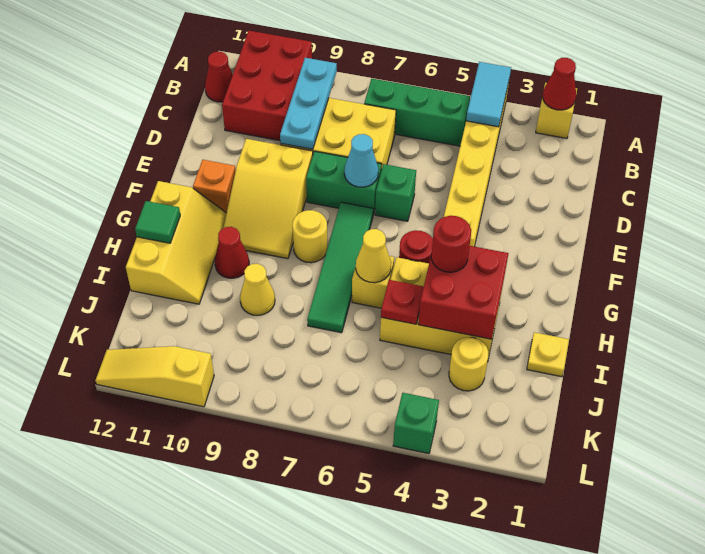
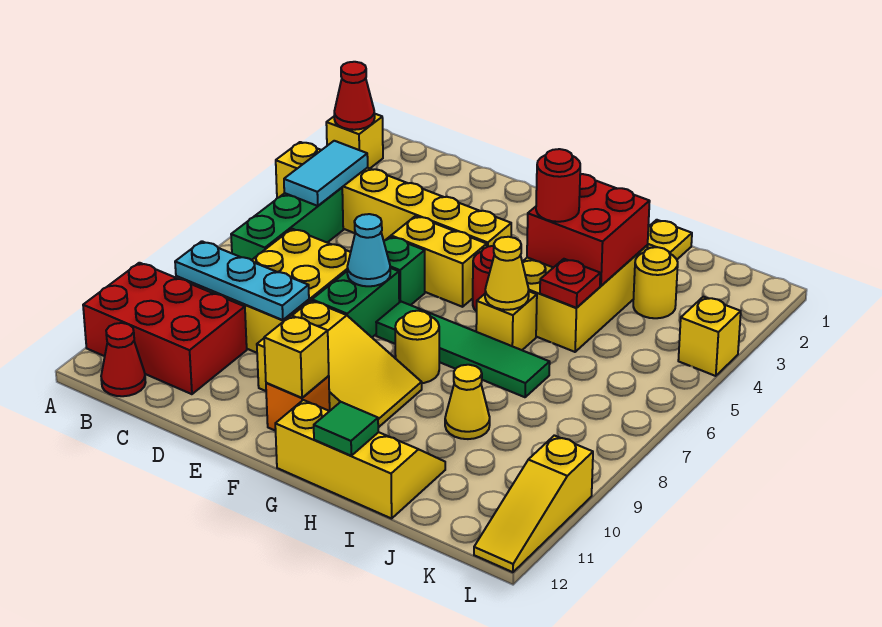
cyan 1x2 tile [466,62,511,127] -> cyan 1x2 tile turned to [284,141,368,206]
none -> yellow 1x2 brick [391,216,487,307]
none -> yellow 1x1 brick [264,315,329,398]
red 1x1 cone [215,227,249,278] -> none
green 1x1 brick [393,393,439,454] -> yellow 1x1 brick [678,297,741,376]

